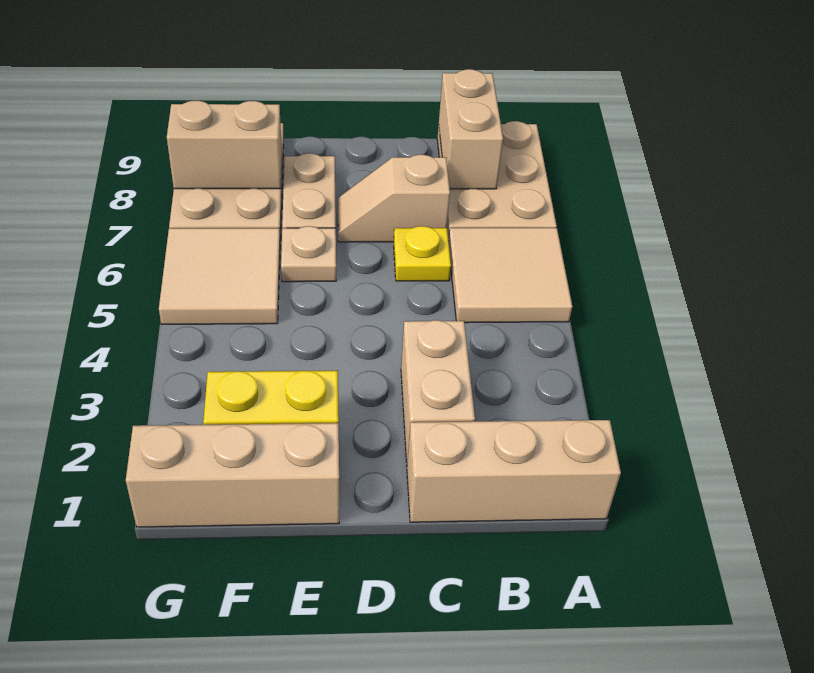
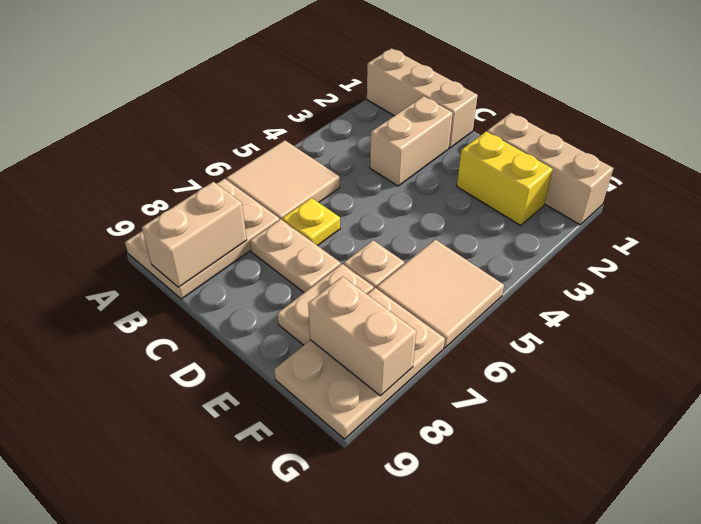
tan 1x2 slope [338,155,450,242] -> tan 1x2 plate [250,219,341,293]

